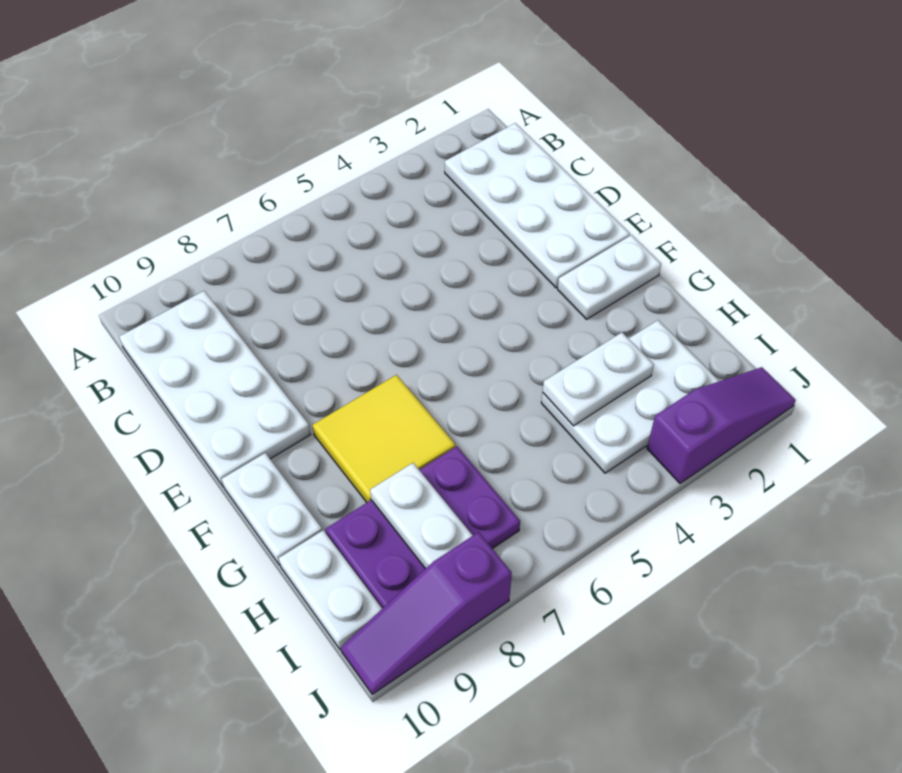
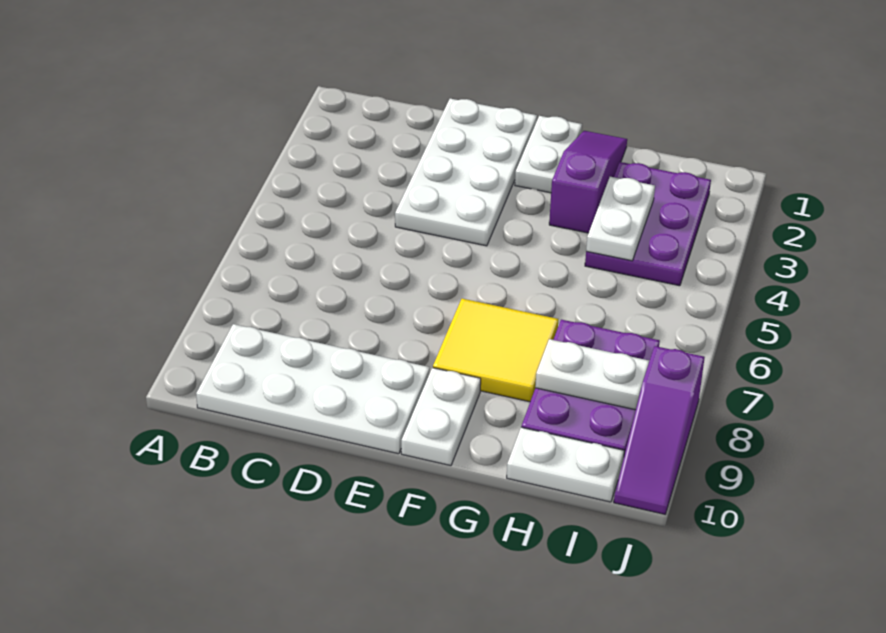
white 2x4 plate [445,123,630,288] -> white 2x4 plate turned to [395,99,537,246]
white 1x2 plate [222,453,322,565] -> white 1x2 plate turned to [401,368,481,466]
white 2x3 plate [541,320,719,473] -> purple 2x3 plate [585,162,711,286]
purple 1x3 slope [647,367,796,483] -> purple 1x3 slope moved to [549,131,627,233]

